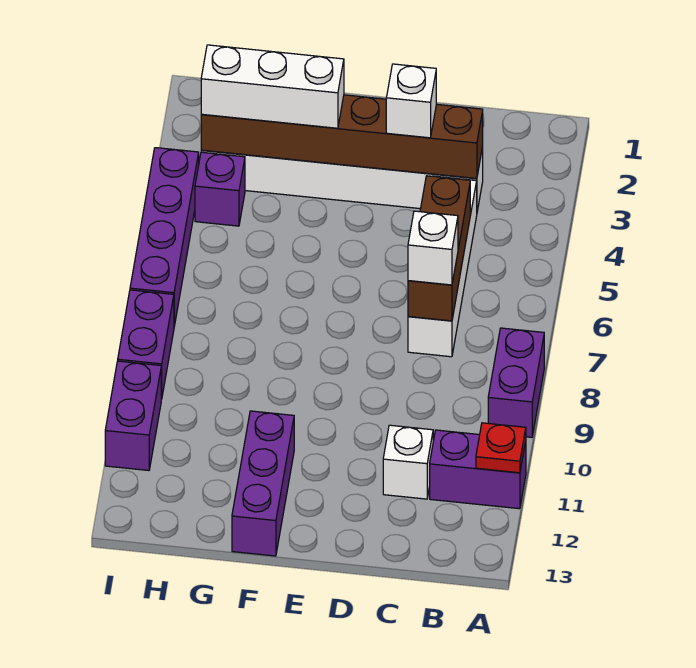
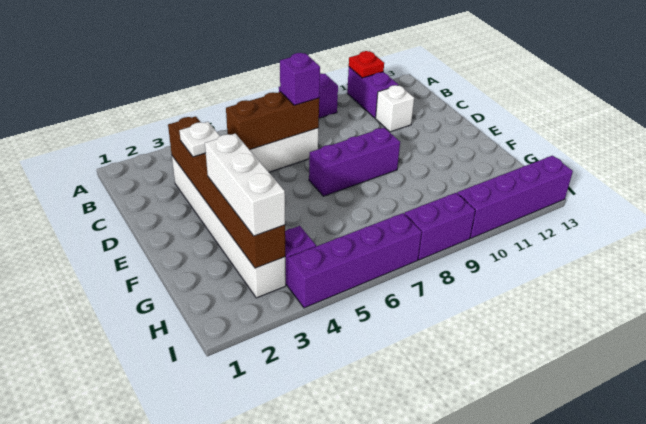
white 1x1 brick [408,211,458,285] -> purple 1x1 brick [280,53,320,105]
white 1x1 brick [386,64,436,138] -> white 1x1 plate [179,122,220,157]
purple 1x3 brick [232,411,294,556] -> purple 1x3 brick moved to [309,128,400,196]
purple 1x2 brick [105,361,161,471] -> purple 1x4 brick [457,156,573,238]

